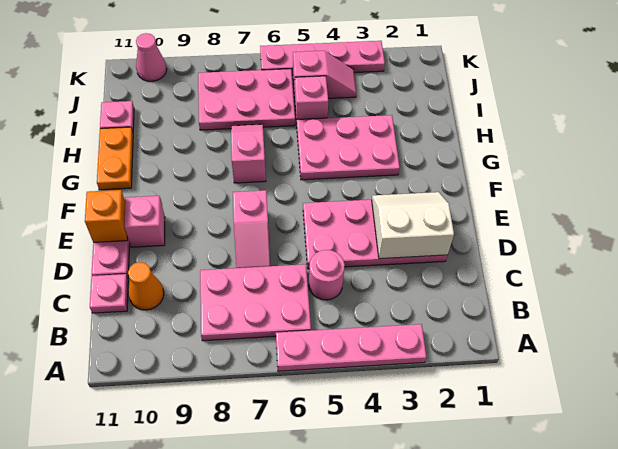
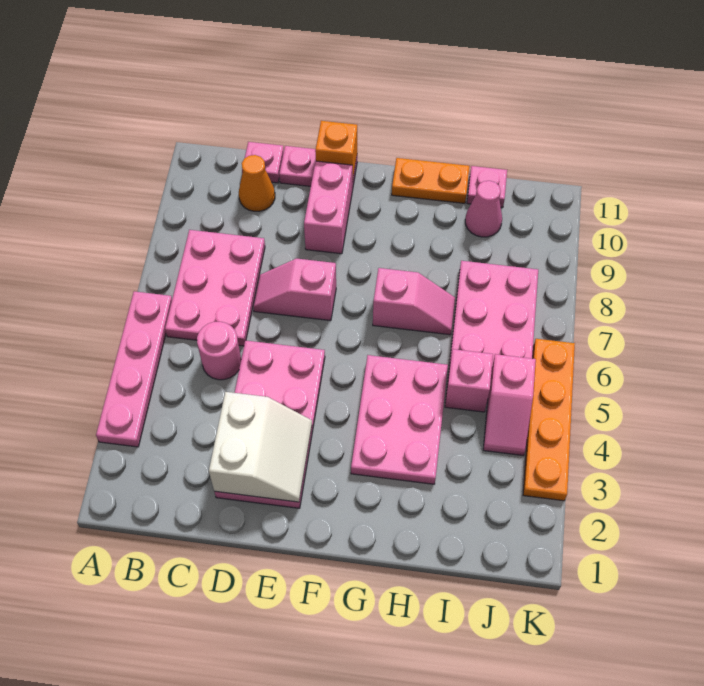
pink 1x1 brick [124,196,165,247] -> pink 1x2 brick [304,161,352,254]
pink 1x4 plate [260,41,385,75] -> orange 1x4 plate [523,339,575,501]
pink 1x1 cone [136,33,167,81] -> pink 1x1 cone moved to [465,181,502,237]

